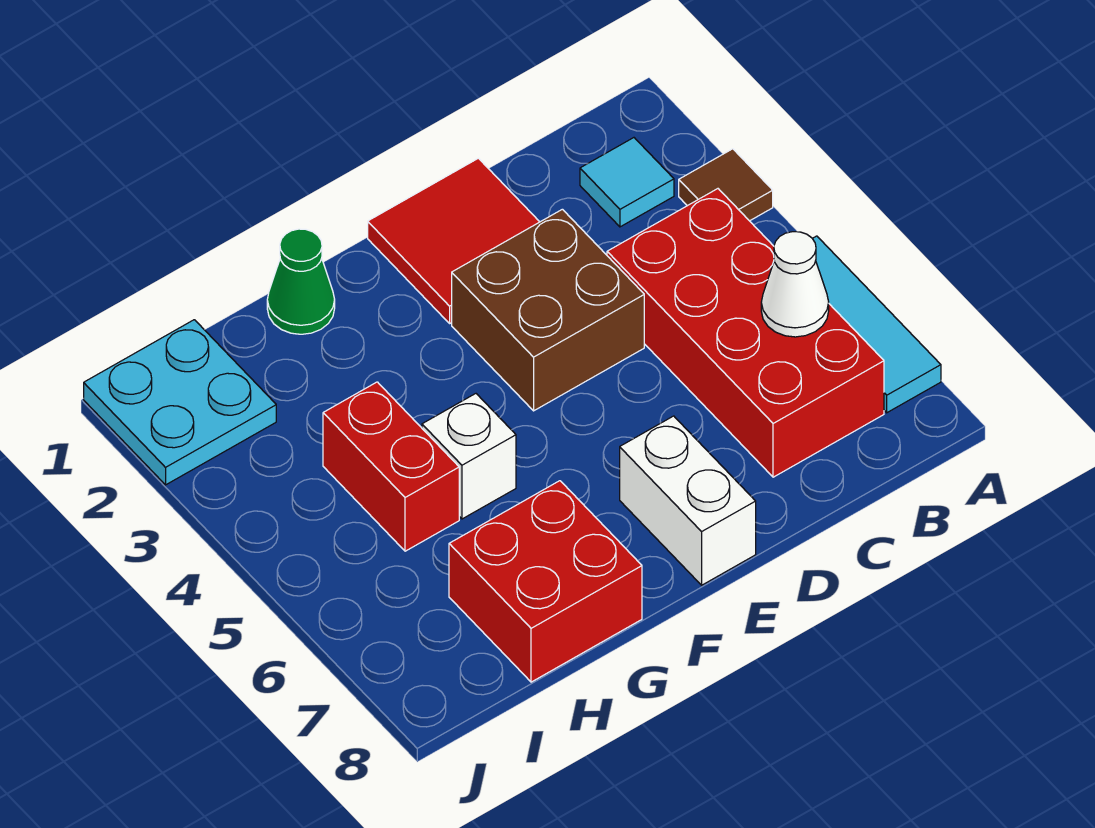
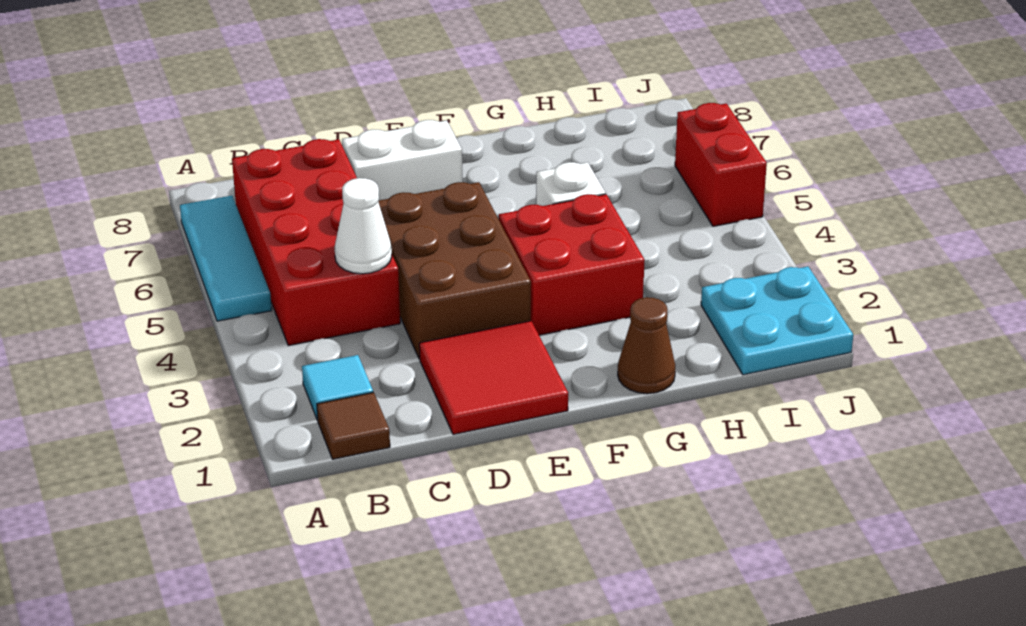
brown 1x1 tile [679,149,773,221] -> brown 1x1 tile moved to [317,392,390,459]
white 1x1 cone [761,232,829,337] -> white 1x1 cone moved to [335,178,392,274]
brown 2x2 brick [452,209,644,411] -> brown 2x3 brick [378,182,531,359]
white 1x2 brick [620,416,756,585] -> white 1x2 brick turned to [342,120,463,200]
green 1x1 cone [267,229,335,334] -> brown 1x1 cone [618,297,675,394]
red 2x2 brick [449,481,642,682] -> red 2x2 brick moved to [499,194,645,335]
red 1x2 brick [323,382,459,551] -> red 1x2 brick moved to [675,103,767,226]

